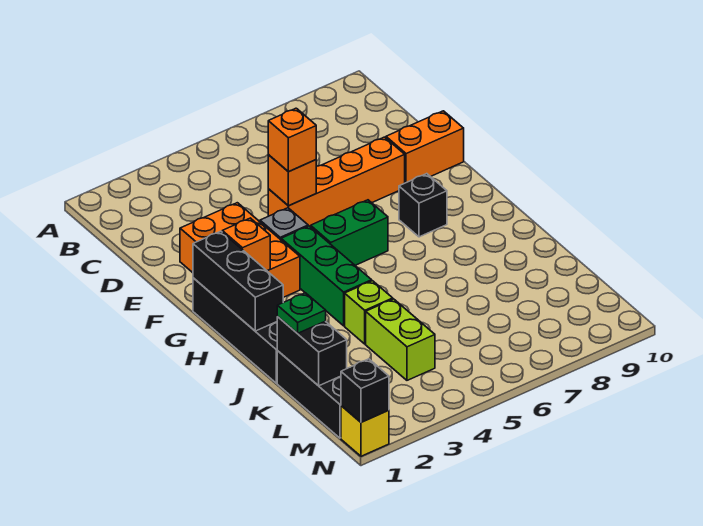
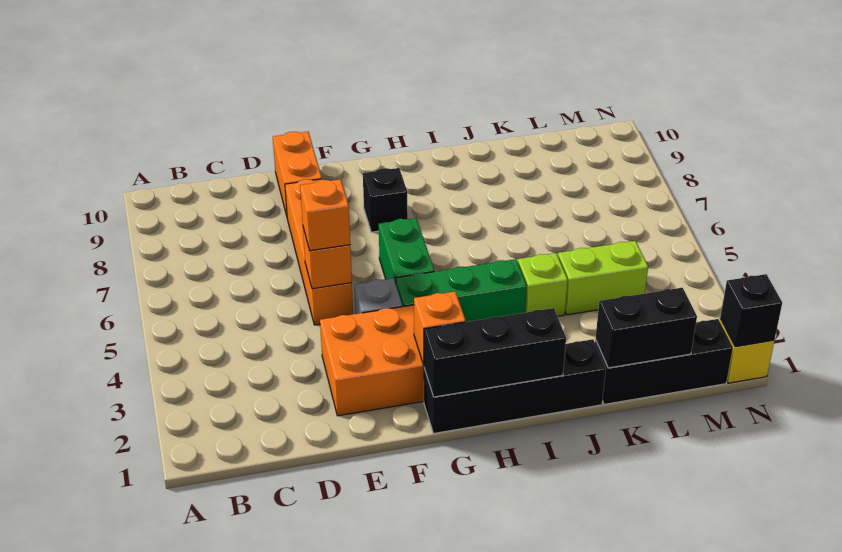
green 1x1 plate [277,293,326,334] -> none

